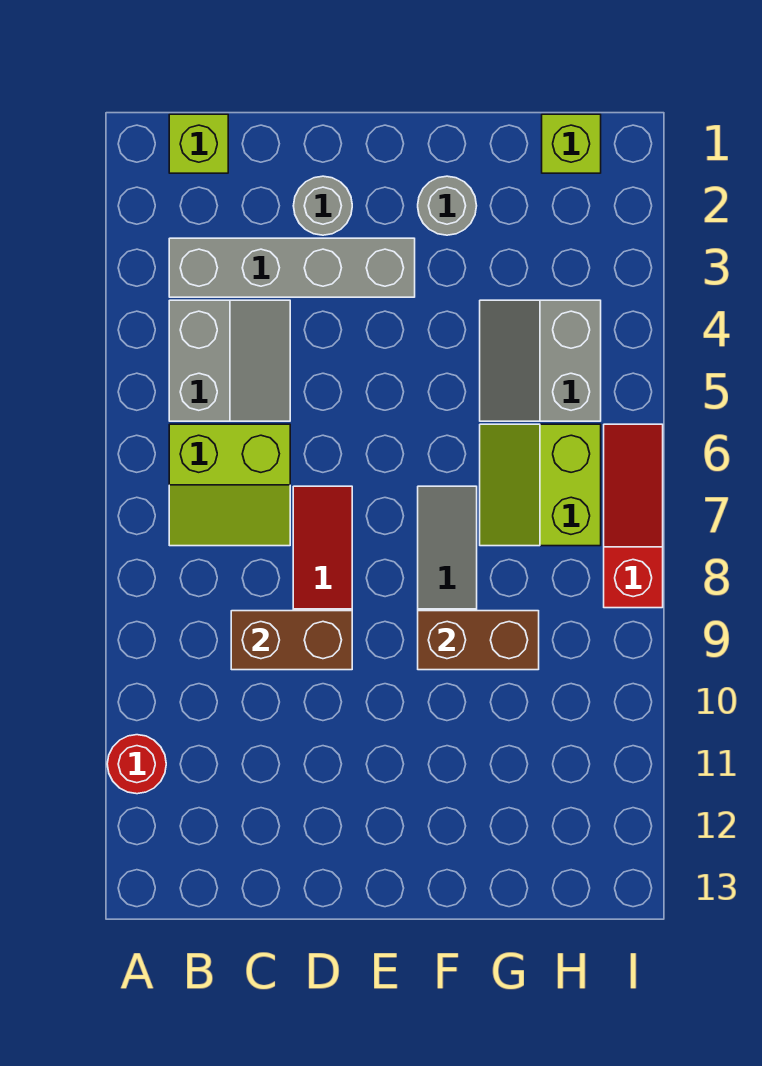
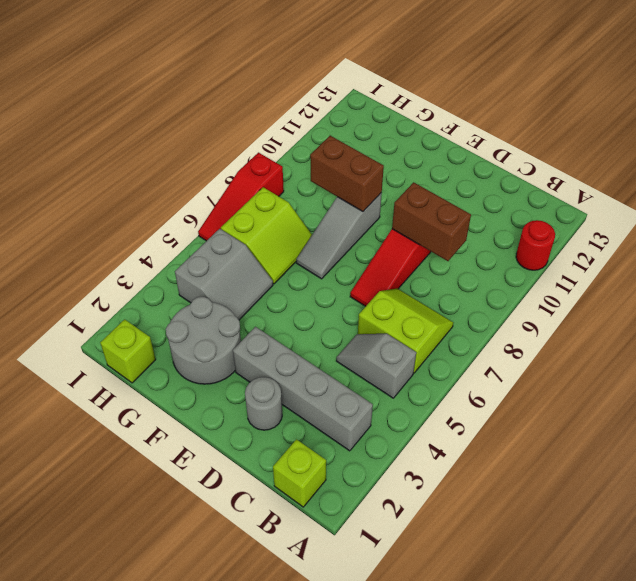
grey 2x2 slope [169,300,290,421] -> grey 1x2 slope [336,334,416,398]
grey 1x1 round brick [418,176,477,235] -> grey 2x2 round brick [166,297,241,384]

